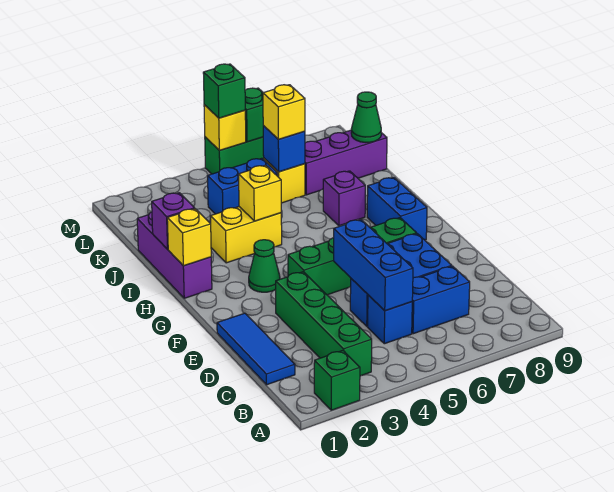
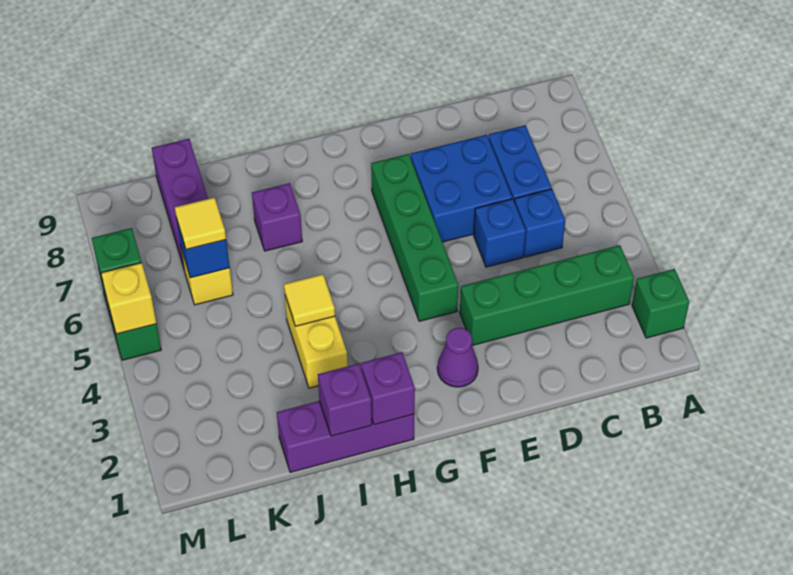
blue 1x3 tile [217,313,295,385] -> none
blue 1x3 brick [334,220,413,311] -> none
none -> purple 1x1 cone [437,328,478,387]
green 1x1 cone [249,240,280,292] -> none
blue 1x2 brick [367,177,427,240] -> none
yellow 1x1 brick [167,209,211,266] -> purple 1x1 brick [361,352,415,425]
yellow 1x1 brick [239,165,281,221] -> yellow 1x1 tile [284,274,335,326]
blue 1x2 brick [208,158,277,214] -> none
yellow 1x1 brick [263,85,305,139] -> yellow 1x1 tile [175,197,226,249]
green 1x1 cone [351,92,381,143] -> none
green 1x1 brick [203,64,245,118] -> none

